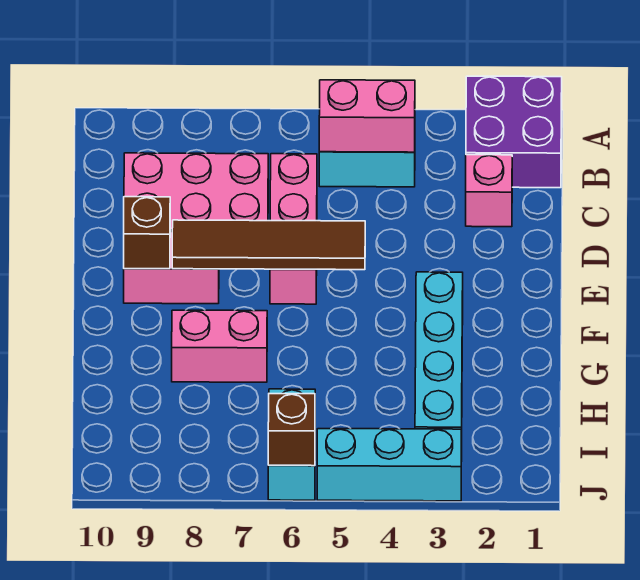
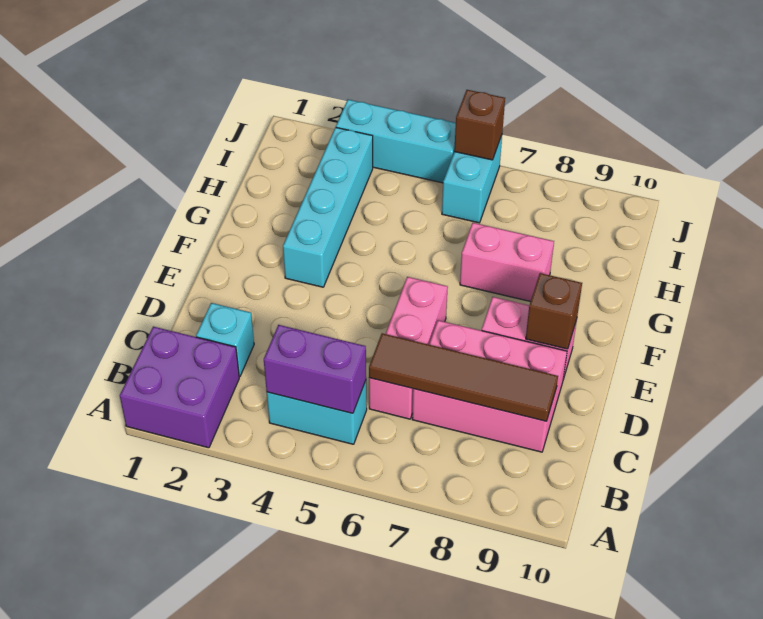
pink 1x2 brick [319,80,415,152] -> purple 1x2 brick [264,325,366,413]
pink 1x1 brick [466,155,512,227] -> cyan 1x1 brick [196,303,254,377]
brown 1x4 tile [172,220,365,270] -> brown 1x4 tile moved to [369,333,558,421]

